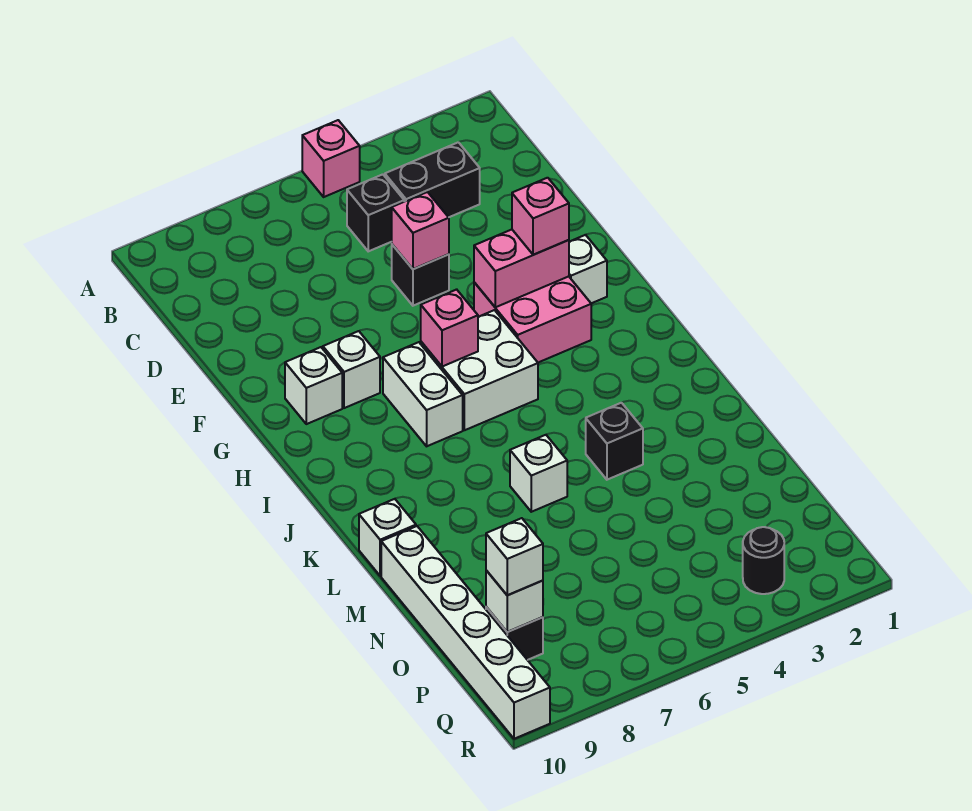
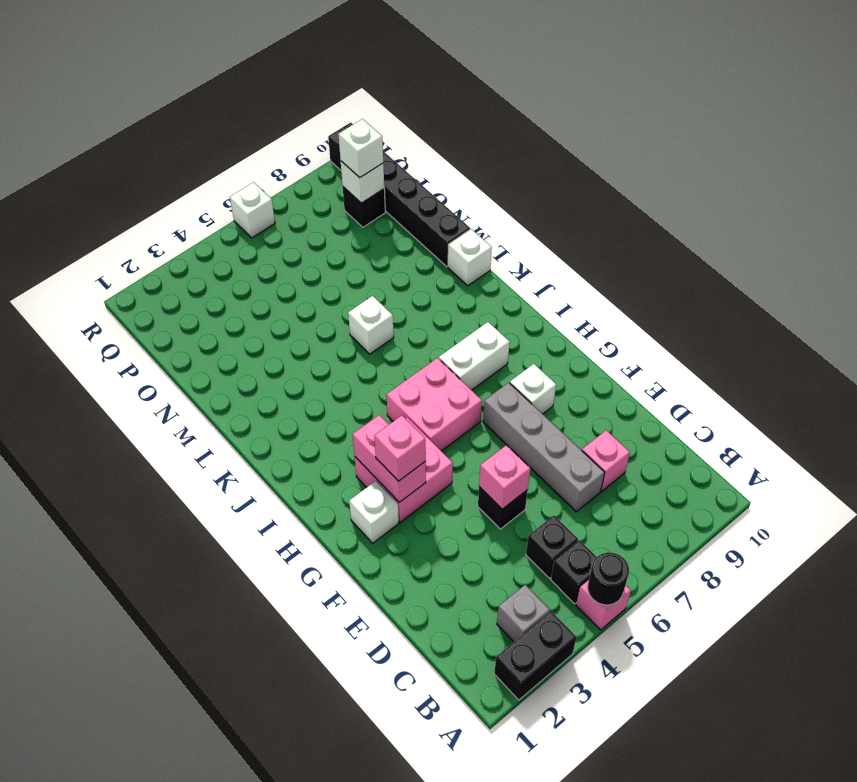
none -> grey 1x1 brick [497,585,550,642]
black 1x2 brick [385,142,480,217] -> black 1x2 brick moved to [494,611,576,700]
none -> grey 1x4 brick [483,382,605,512]
pink 1x2 brick [474,230,569,307] -> pink 1x2 brick turned to [353,415,426,502]
white 1x1 brick [285,347,342,424] -> white 1x1 brick moved to [230,182,275,238]
white 2x2 brick [421,310,538,430] -> pink 2x2 brick [387,358,482,451]
pink 1x1 brick [421,289,478,367] -> pink 1x1 brick moved to [582,430,630,491]
white 1x2 brick [383,342,463,446] -> white 1x2 brick turned to [439,322,510,390]
black 1x1 brick [586,403,643,480] -> black 1x1 brick moved to [551,540,597,604]
white 1x6 brick [381,526,550,739] -> black 1x6 brick [328,123,470,267]
black 1x1 round brick [743,527,784,594] -> black 1x1 round brick moved to [588,552,629,605]

